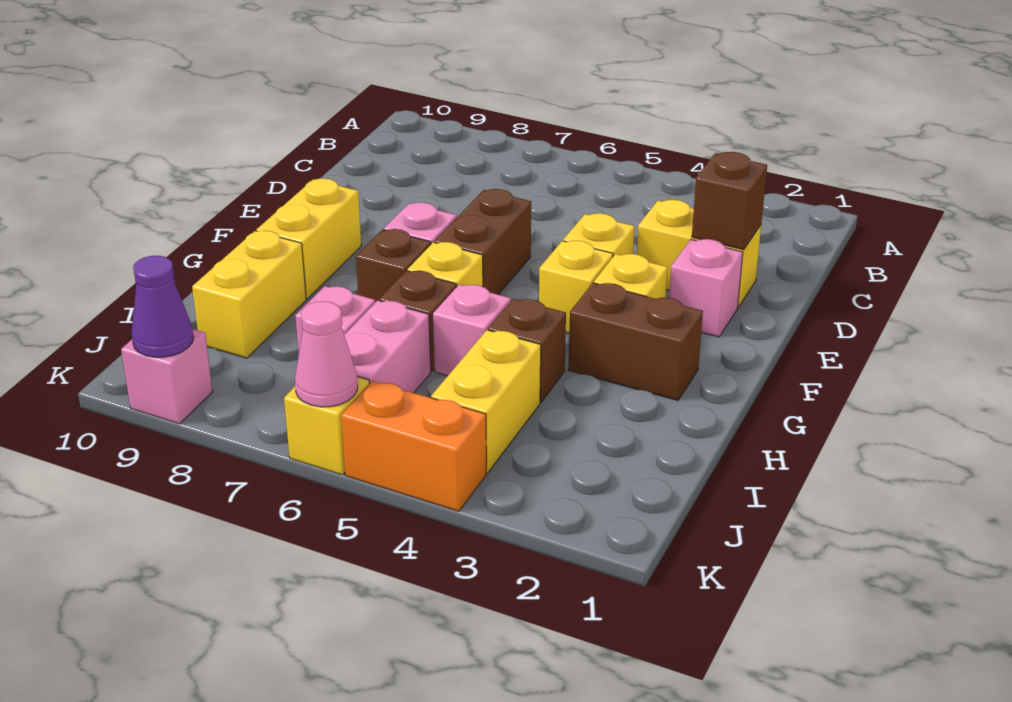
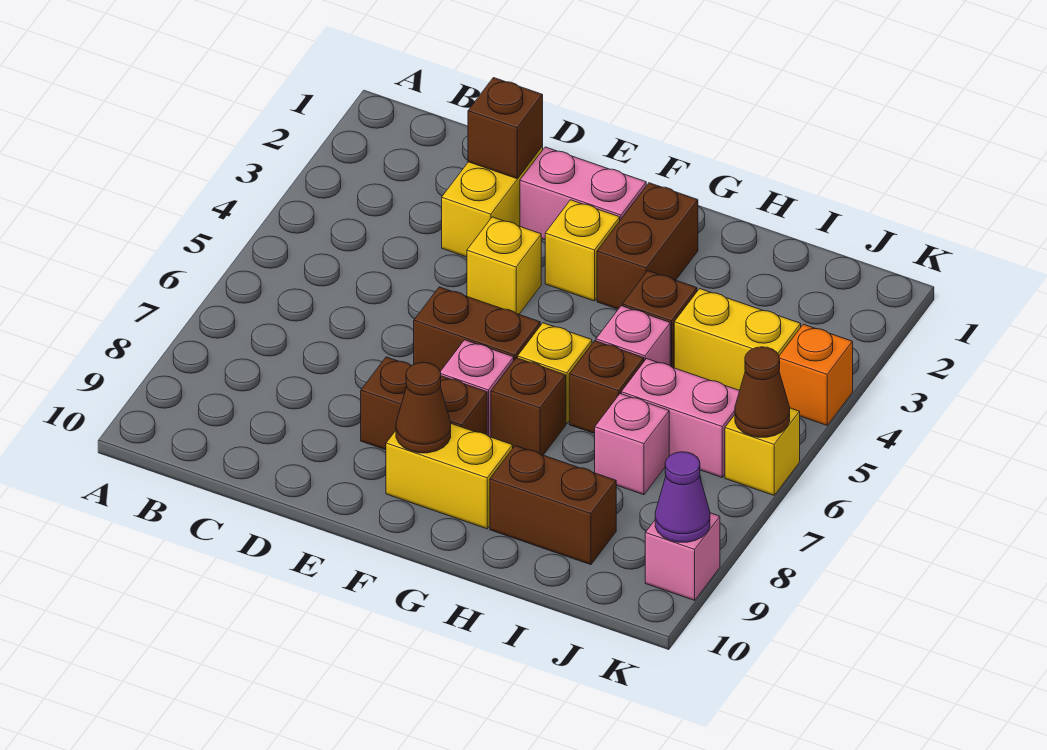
pink 1x1 brick [669,239,743,337] -> pink 1x2 brick [520,147,646,240]
none -> brown 1x2 brick [361,357,487,450]
yellow 1x1 brick [539,241,613,333] -> none
none -> brown 1x1 cone [396,362,451,453]
yellow 1x2 brick [192,231,306,358] -> brown 1x2 brick [490,446,616,565]
orange 1x2 brick [341,381,486,511] -> orange 1x1 brick [779,324,853,425]
pink 1x1 cone [295,301,358,407] -> brown 1x1 cone [735,347,790,437]

